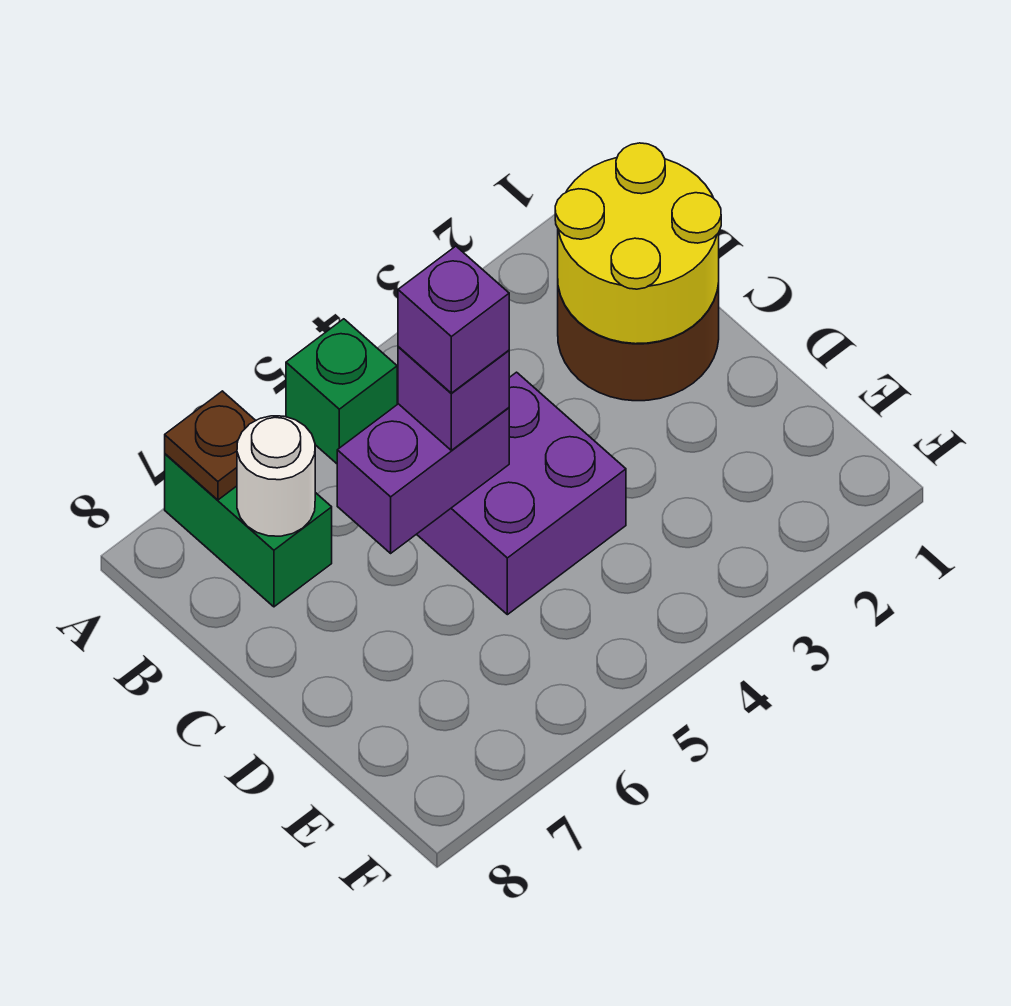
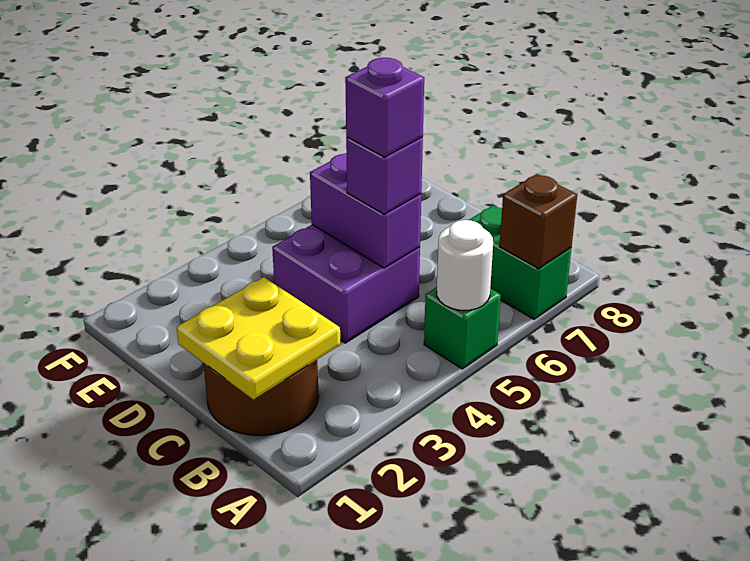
brown 1x1 plate [165,391,256,500] -> brown 1x1 brick [499,174,577,268]
yellow 2x2 round brick [555,143,721,344] -> yellow 2x2 plate [177,277,340,399]
white 1x1 round brick [237,416,315,536] -> white 1x1 round brick moved to [437,220,493,310]
purple 1x2 brick [337,404,509,553] -> purple 1x2 brick turned to [310,153,421,268]

